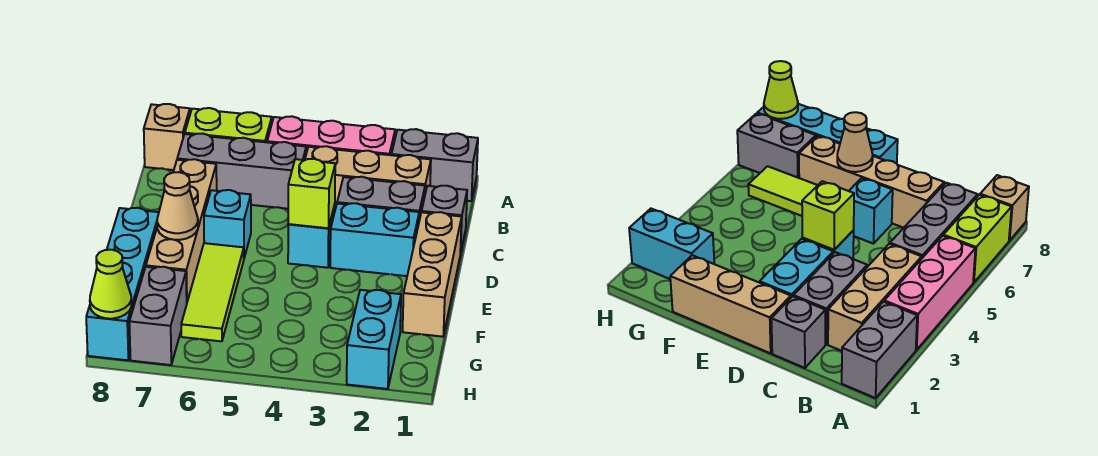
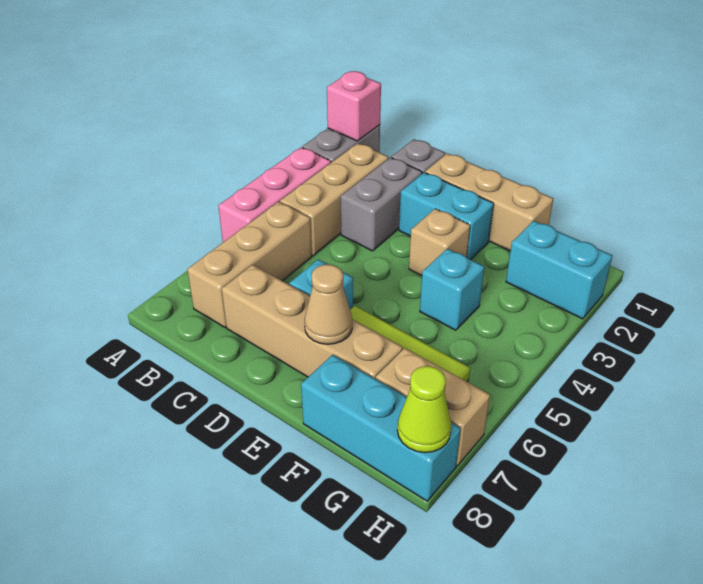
none -> pink 1x1 brick [327,71,381,141]
lime 1x2 brick [185,108,272,142] -> none
tan 1x1 brick [144,104,190,170] -> tan 1x1 brick moved to [409,209,470,276]
grey 1x3 brick [177,134,306,209] -> tan 1x3 brick [187,202,312,327]
cyan 1x2 brick [330,203,419,276] -> cyan 1x2 brick turned to [399,173,494,260]
cyan 1x1 brick [288,205,335,268] -> cyan 1x1 brick moved to [420,249,484,330]
lime 1x1 brick [288,159,335,228] -> none
cyan 1x4 brick [86,208,159,360] -> cyan 1x3 brick [301,355,461,501]
grey 1x2 brick [129,267,187,365] -> tan 1x2 brick [375,348,490,466]

